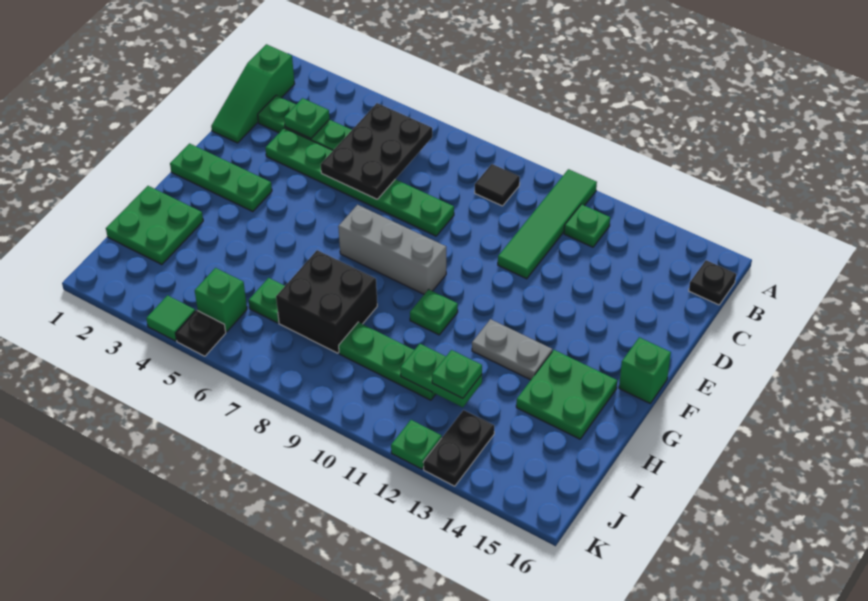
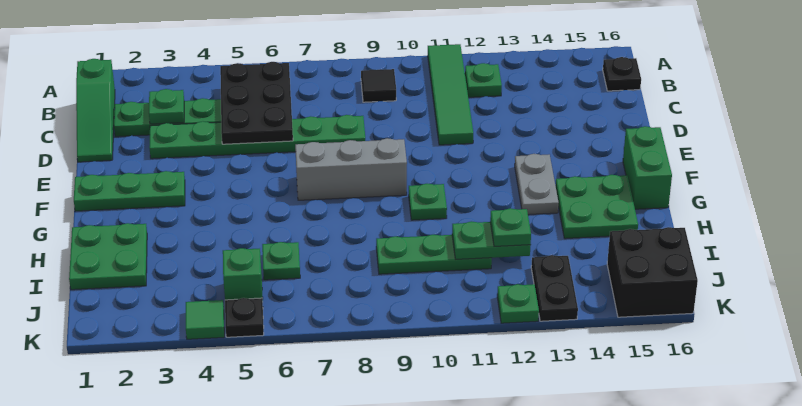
green 1x1 brick [619,337,671,403] -> green 1x2 brick [623,126,672,209]
grey 1x2 plate [472,319,552,380] -> grey 1x2 plate turned to [515,154,558,215]
black 2x2 brick [276,250,377,353] -> black 2x2 brick moved to [607,227,698,317]

